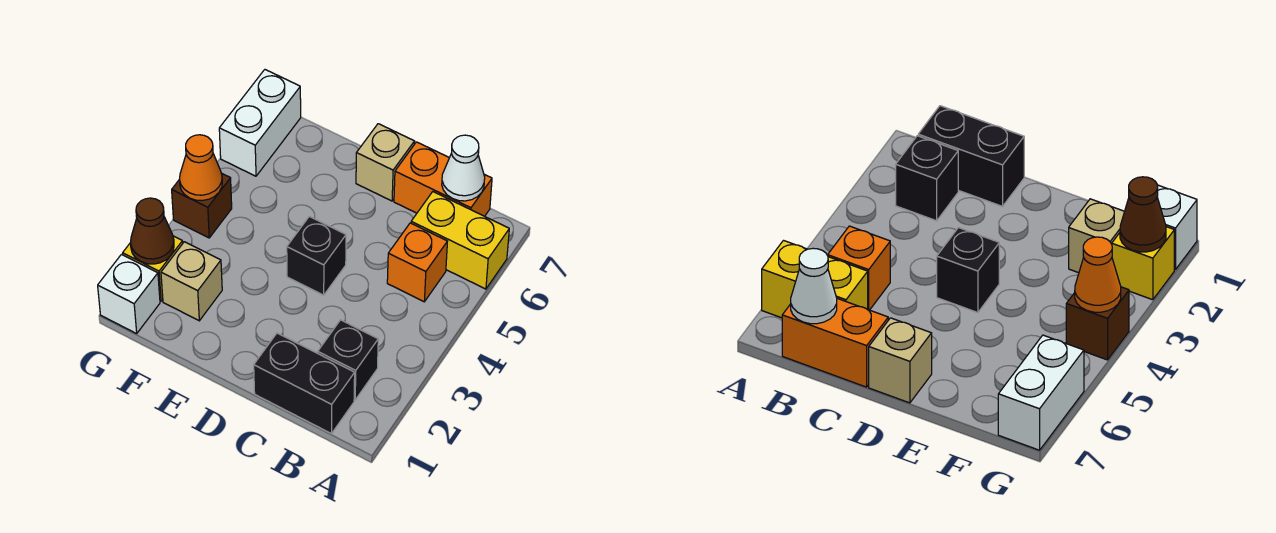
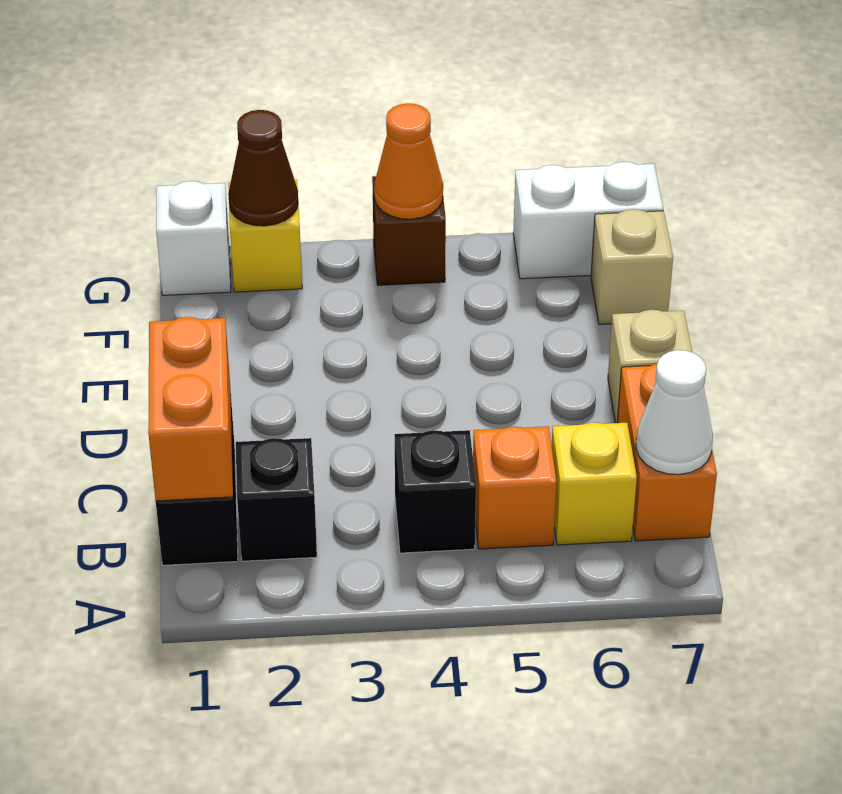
yellow 1x2 brick [411,192,509,289] -> yellow 1x1 brick [552,423,637,545]
none -> orange 1x2 brick [148,317,233,501]
black 1x1 brick [287,216,346,295] -> black 1x1 brick moved to [395,430,476,553]
tan 1x1 brick [161,242,222,321] -> tan 1x1 brick moved to [591,209,673,324]

